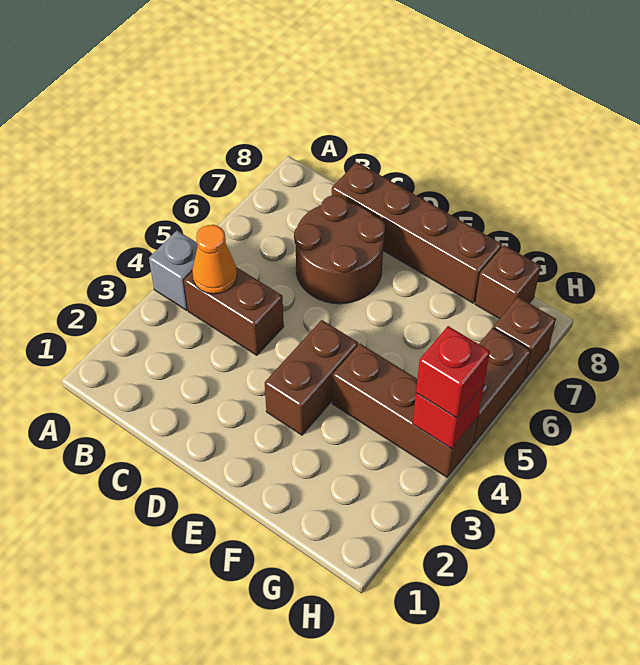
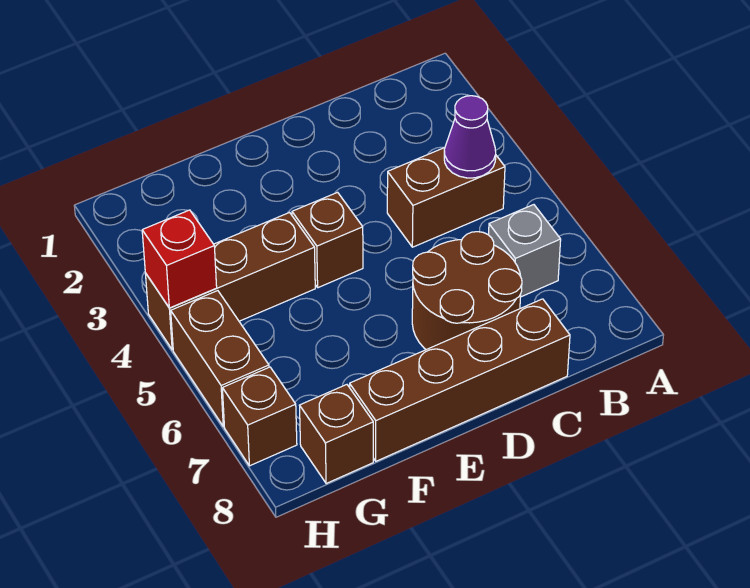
grey 1x1 brick [149,231,198,310] -> grey 1x1 brick moved to [489,205,561,297]
orange 1x1 cone [192,225,237,294] -> purple 1x1 cone [444,96,496,178]
brown 1x2 brick [265,320,358,435] -> brown 1x1 brick [292,192,363,288]
red 1x1 brick [416,326,490,418] -> none

